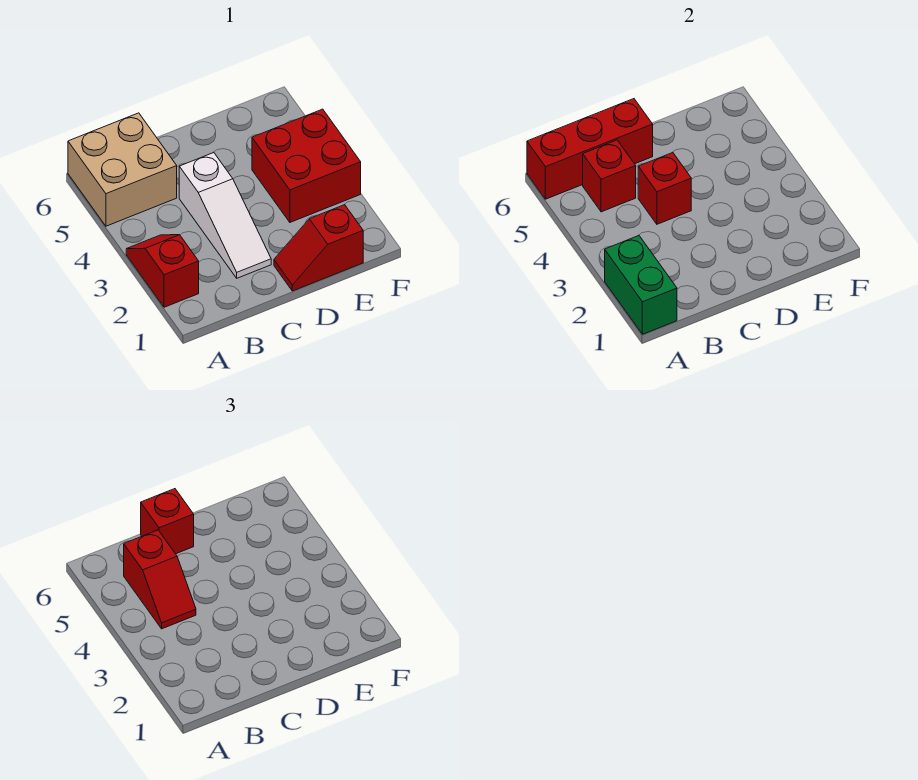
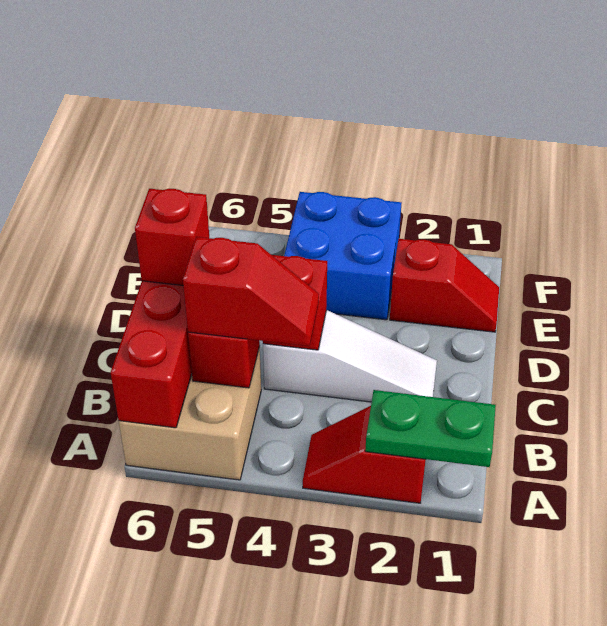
green 1x2 brick [605,235,677,334] -> green 1x2 plate [365,390,496,467]
red 1x2 slope [274,205,363,291] -> red 1x2 slope turned to [390,239,499,332]
red 2x2 brick [252,109,361,222] -> blue 2x2 brick [284,192,401,320]

